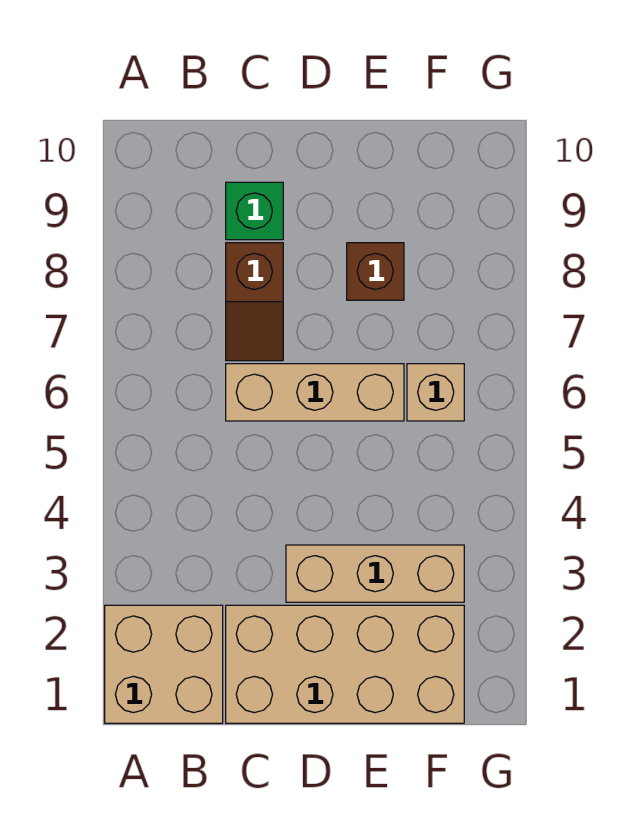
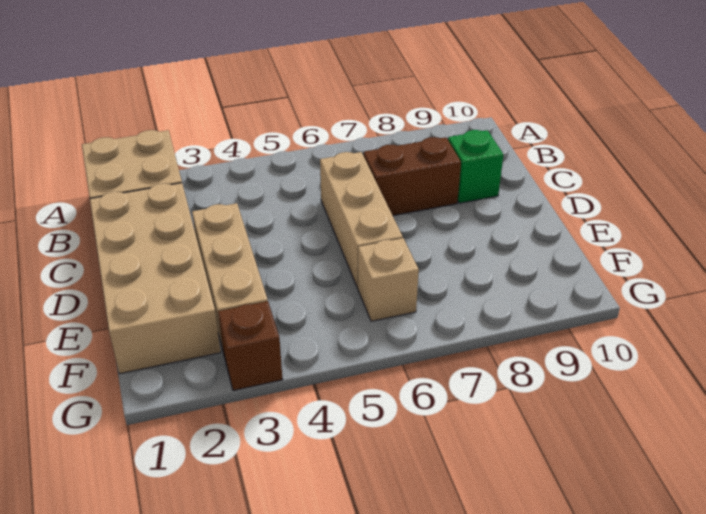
brown 1x2 slope [226,243,283,361] -> brown 1x2 brick [364,137,461,216]
brown 1x1 brick [347,243,404,300] -> brown 1x1 brick moved to [218,301,283,390]

